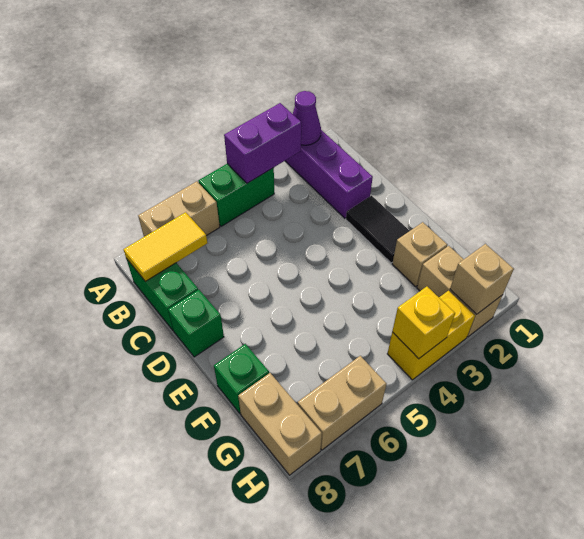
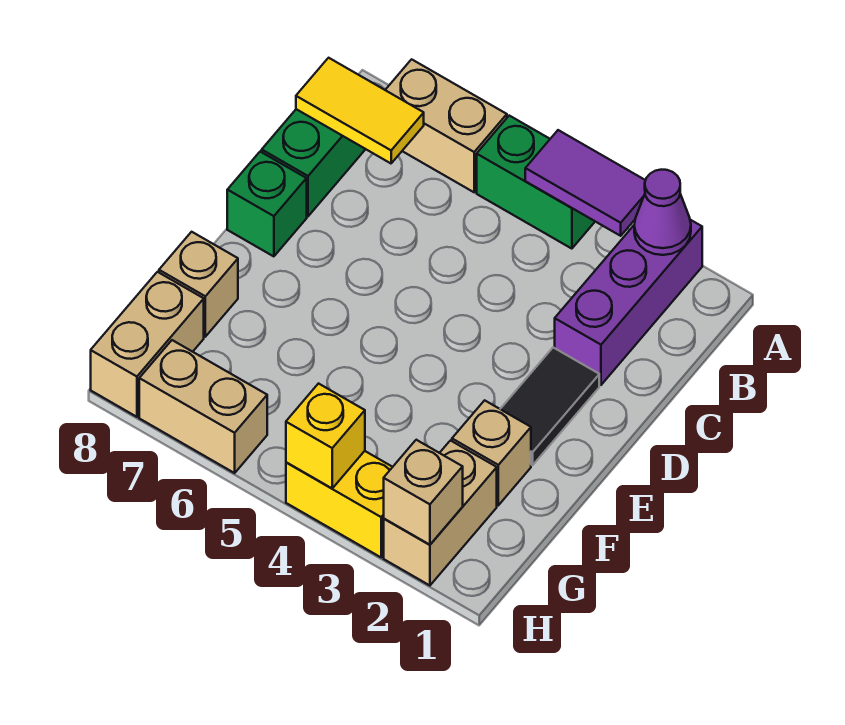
purple 1x2 brick [224,103,301,183] -> purple 1x2 tile [525,130,646,236]
green 1x1 brick [214,344,269,413] -> tan 1x1 brick [159,232,238,337]

